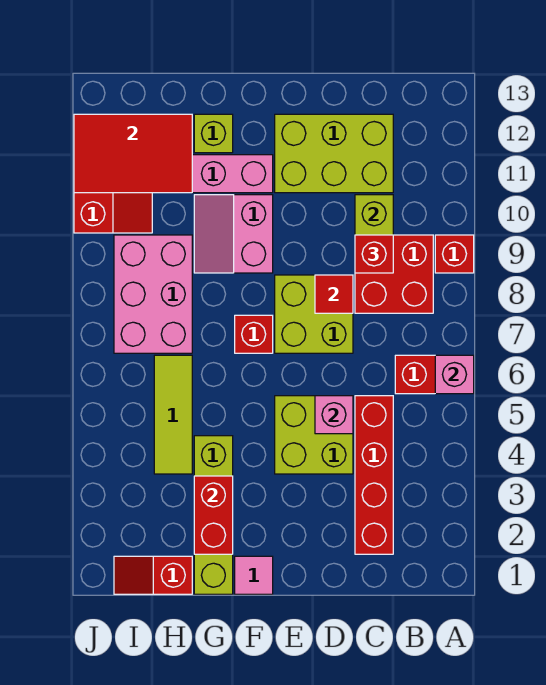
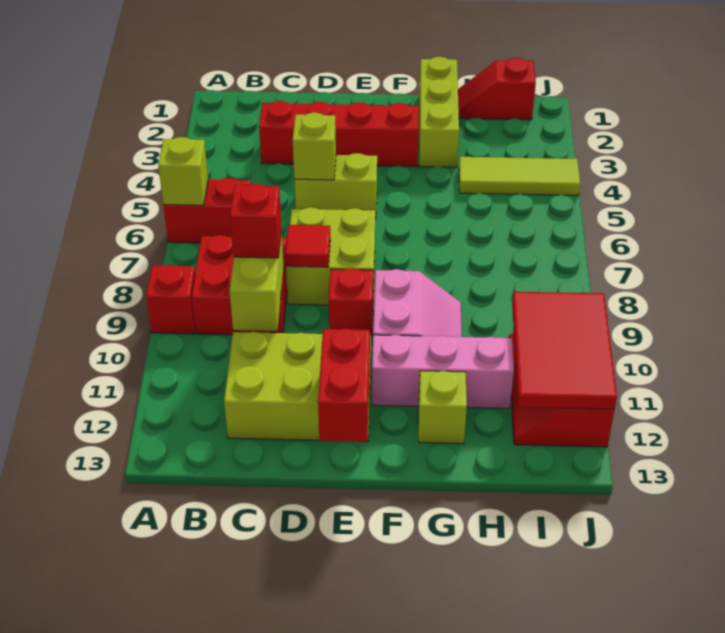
pink 1x1 brick [435,355,474,394] -> lime 1x1 brick [158,137,208,205]
red 1x4 brick [355,396,393,554] -> red 1x4 brick turned to [259,101,419,167]
lime 2x2 brick [275,396,353,474] -> lime 1x2 brick [294,153,377,219]
pink 1x1 brick [315,396,353,434] -> lime 1x1 brick [293,112,336,180]
pink 1x1 tile [235,556,273,594] -> none
red 1x1 brick [235,315,273,353] -> red 1x1 brick moved to [329,268,373,338]
lime 1x4 brick [194,436,233,594] -> lime 1x3 brick [419,57,459,167]
red 1x2 brick [194,476,233,554] -> red 1x2 brick moved to [318,328,370,442]
red 1x2 slope [114,556,192,594] -> red 1x2 slope turned to [458,58,536,120]
lime 1x3 tile [154,355,192,474] -> lime 1x3 tile turned to [459,157,580,196]
pink 2x3 brick [114,235,192,353] -> none
red 2x3 tile [74,114,192,193] -> red 2x3 tile turned to [512,292,617,409]

